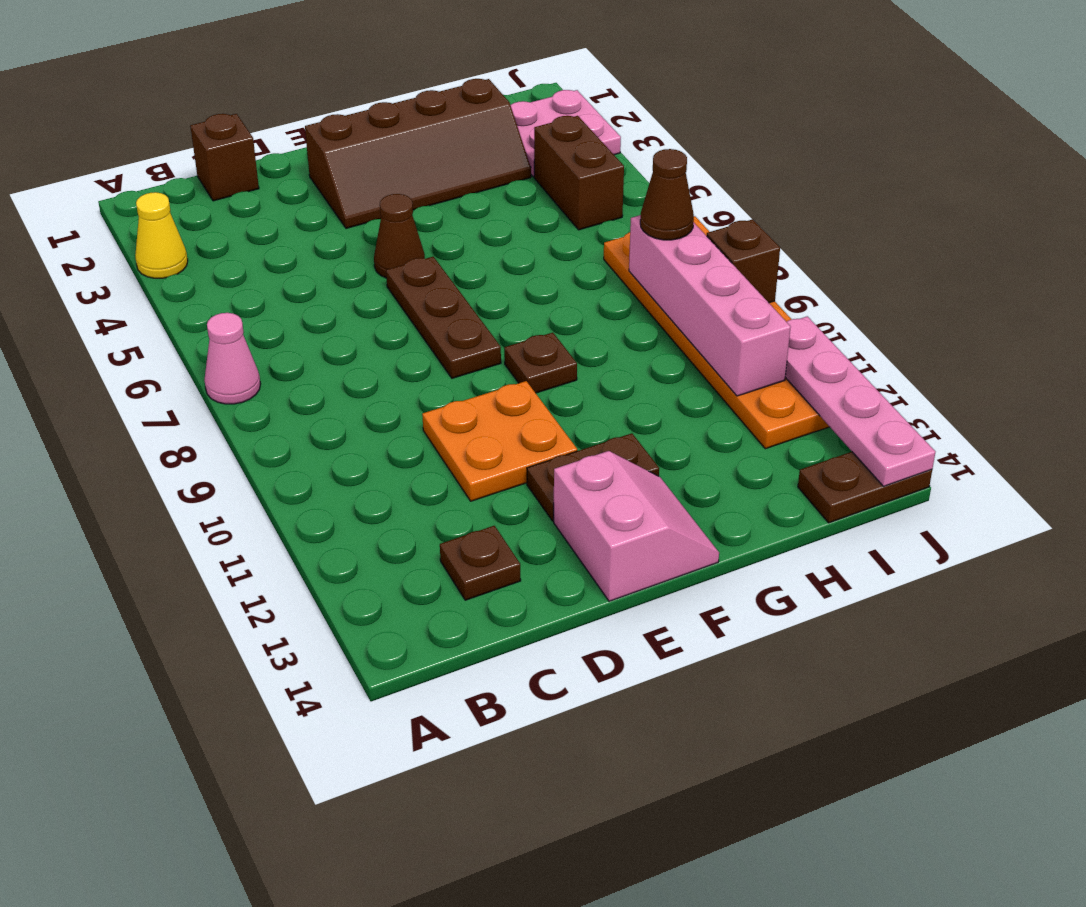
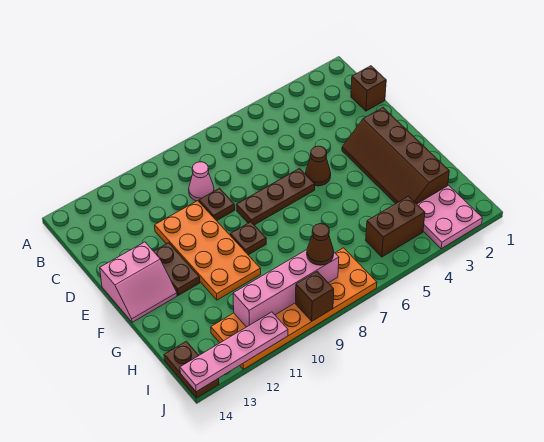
yellow 1x1 cone [135,192,188,278] -> none
pink 1x1 cone [204,313,260,404] -> pink 1x1 cone moved to [189,162,214,201]
brown 1x1 plate [440,526,521,600] -> brown 1x1 plate moved to [199,188,235,221]
orange 2x2 plate [422,381,577,501] -> orange 2x4 plate [155,201,261,300]

